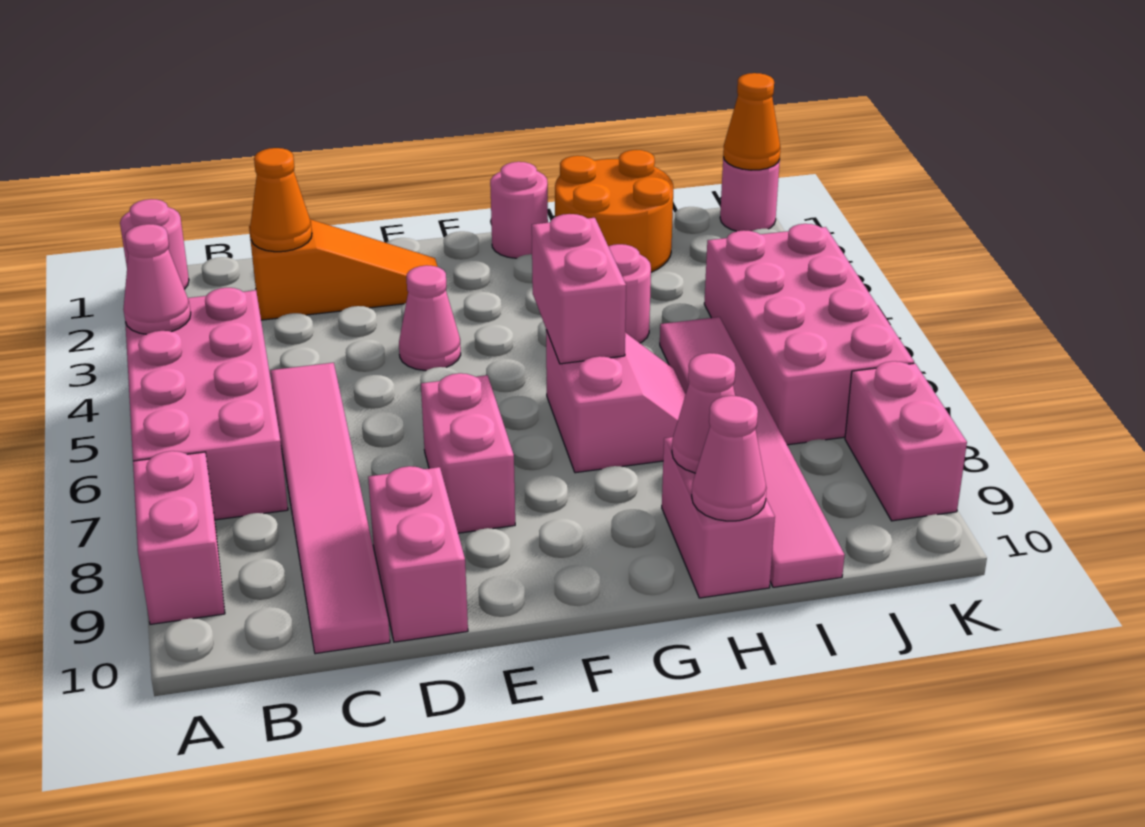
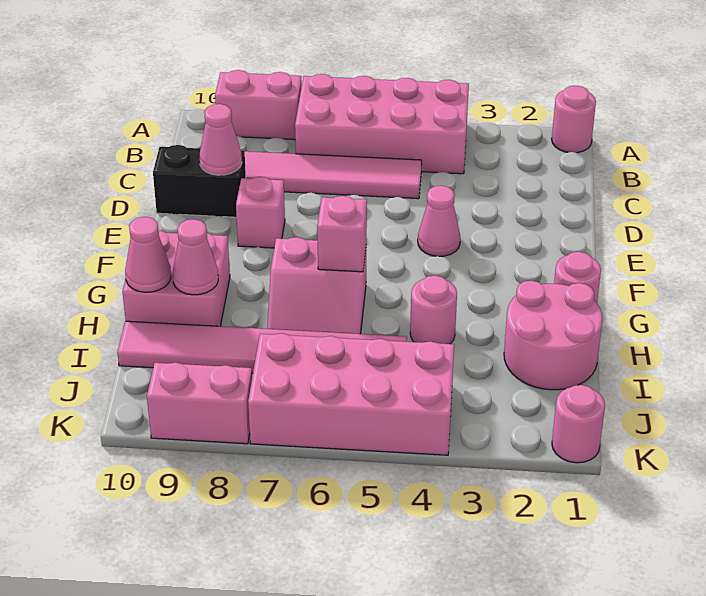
pink 1x1 cone [123,224,191,334] -> pink 1x1 cone moved to [200,104,242,175]
orange 1x3 slope [249,219,438,320] -> none
orange 1x1 cone [250,148,312,252] -> none
pink 1x2 brick [368,466,468,642] -> black 1x2 brick [153,145,246,217]
pink 1x2 brick [421,373,515,533] -> pink 1x1 brick [236,177,285,248]
pink 1x2 brick [532,214,626,364] -> pink 1x1 brick [317,196,367,272]
orange 2x2 round brick [555,150,673,272] -> pink 2x2 round brick [504,281,602,390]
pink 1x2 brick [662,437,775,598] -> pink 2x2 brick [122,230,230,326]
orange 1x1 cone [723,73,781,170] -> none

